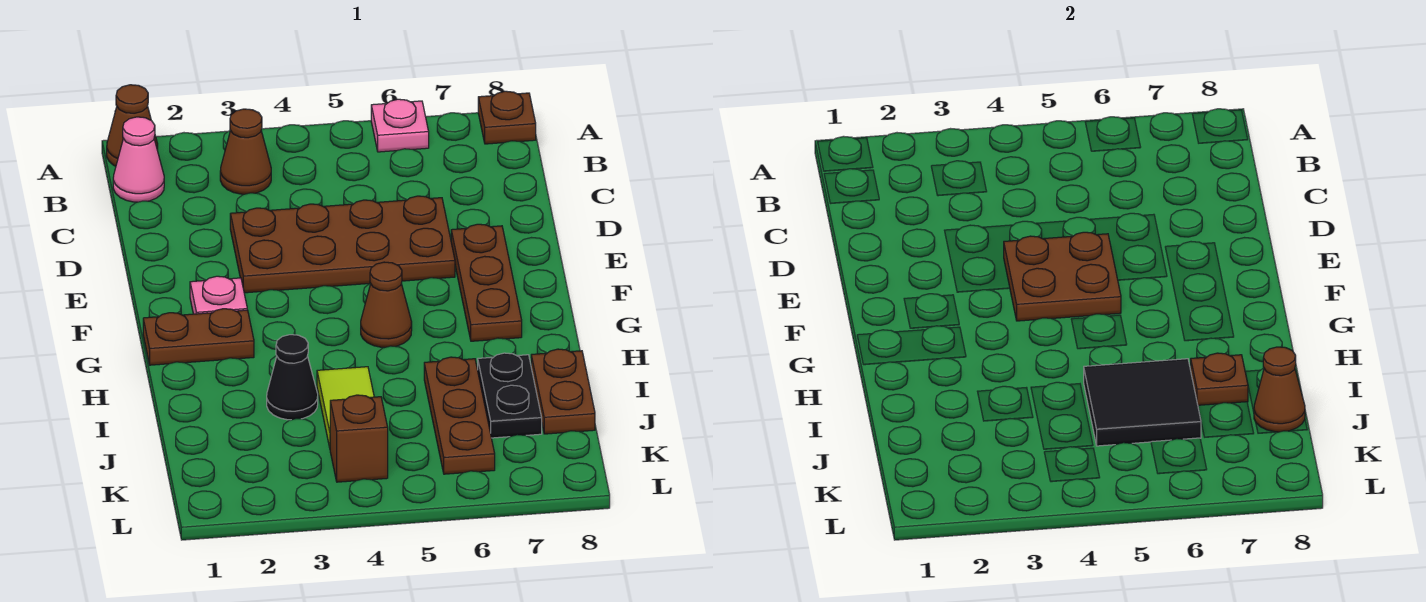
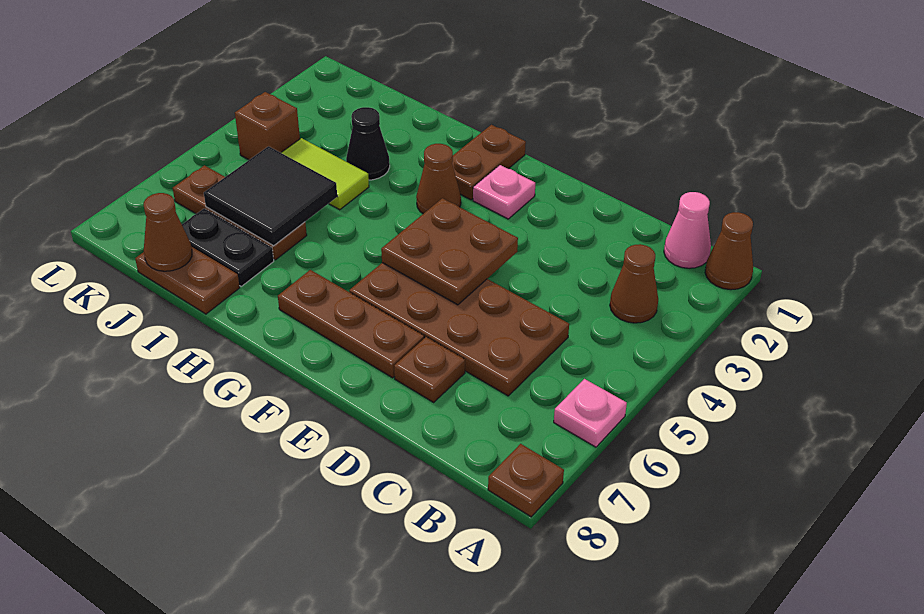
brown 2x4 plate [230,196,455,293] -> brown 2x4 plate turned to [349,263,569,396]
brown 1x1 cone [361,262,412,347] -> brown 1x1 cone moved to [416,144,461,214]
brown 1x1 plate [1191,353,1248,405] -> brown 1x1 plate moved to [394,337,465,402]

